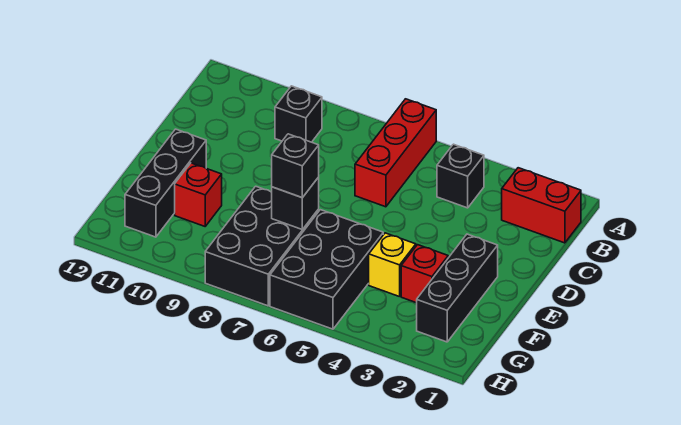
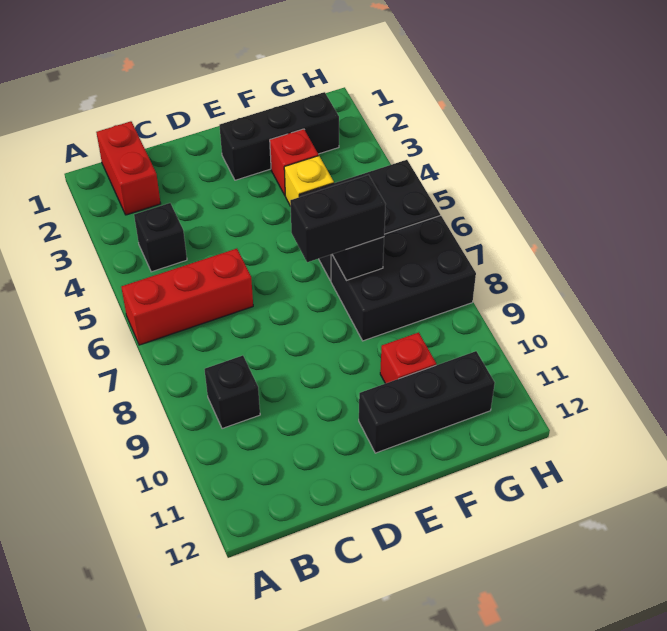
black 1x1 brick [272,134,319,198] -> black 1x2 brick [290,175,386,262]

